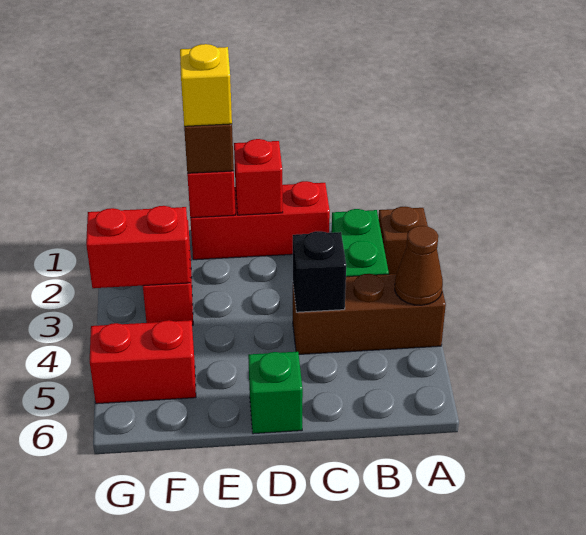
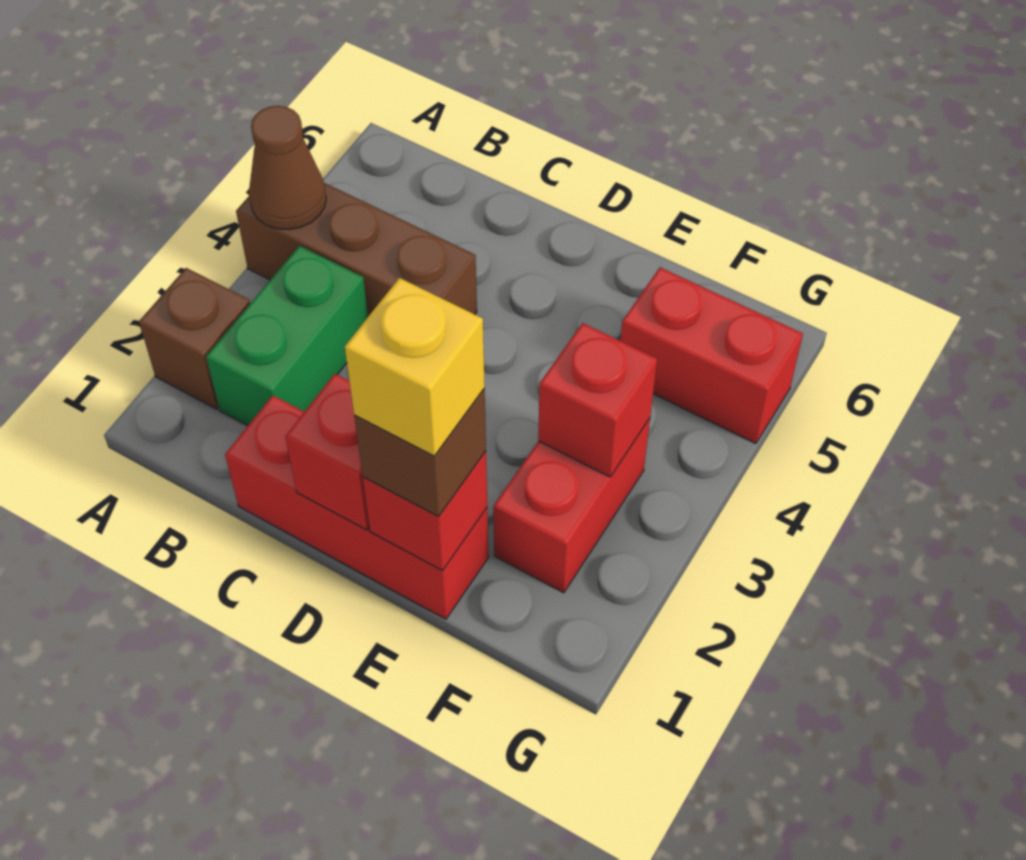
black 1x1 brick [293,231,346,312] -> none
green 1x1 brick [248,352,303,434] -> none
red 1x2 brick [86,206,190,288] -> red 1x1 brick [538,323,657,477]

